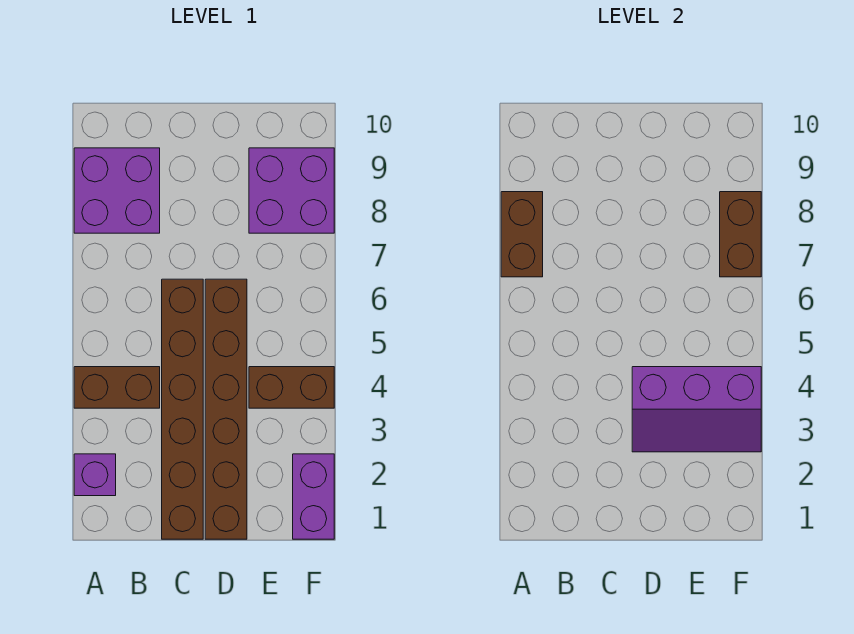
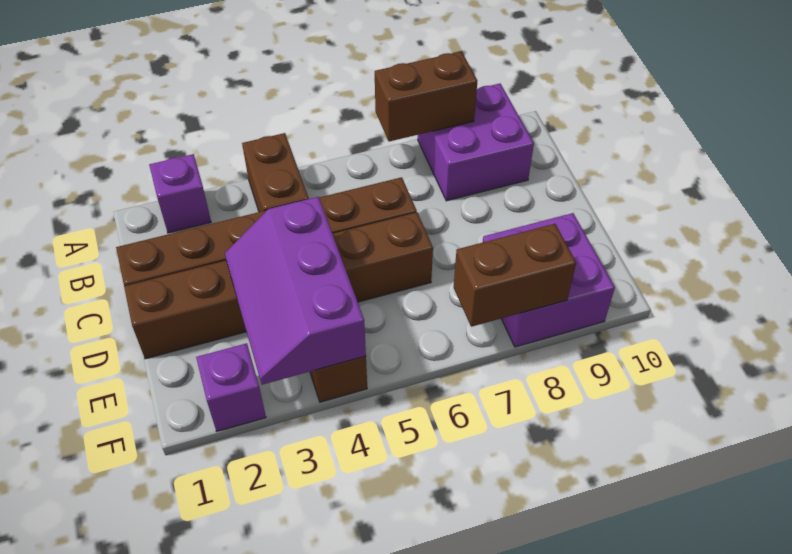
purple 1x2 brick [293,454,334,539] -> purple 1x1 brick [196,343,266,431]

